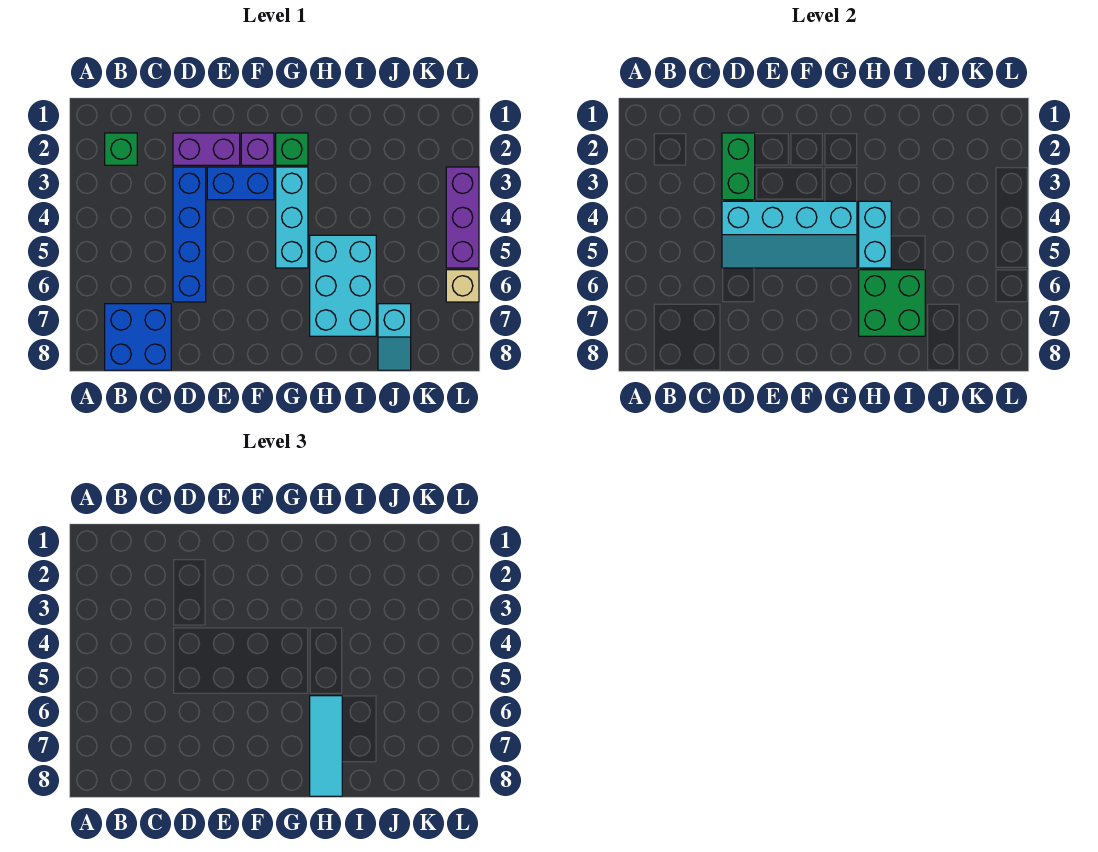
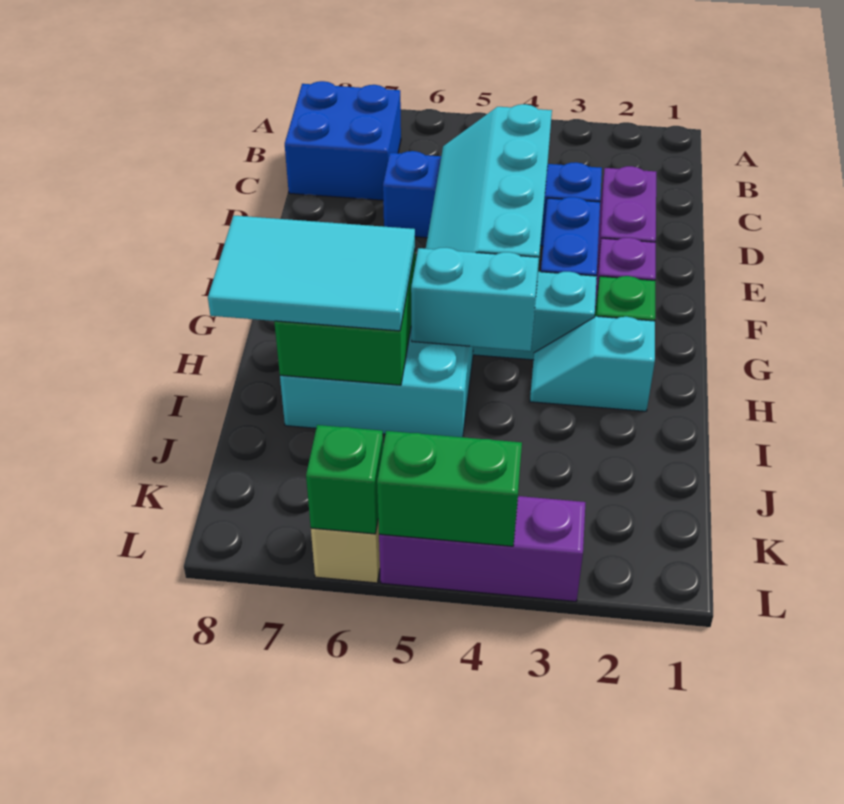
green 1x1 brick [105,133,137,165] -> green 1x1 brick moved to [306,425,383,534]
green 1x2 brick [722,133,755,200] -> green 1x2 brick moved to [377,431,522,546]
cyan 1x3 tile [310,696,342,796] -> cyan 2x3 tile [208,216,415,331]
cyan 1x2 slope [378,304,411,370] -> cyan 1x2 slope moved to [530,316,655,411]

